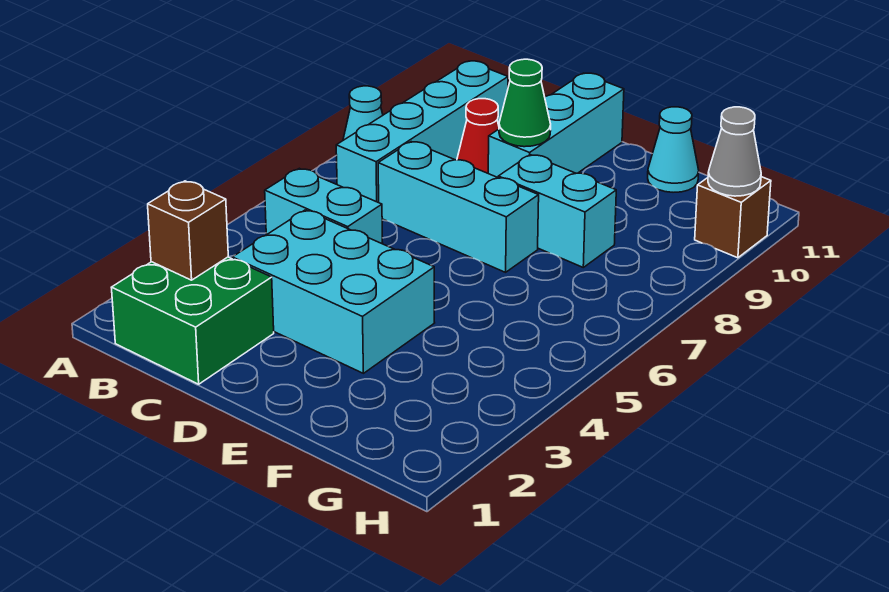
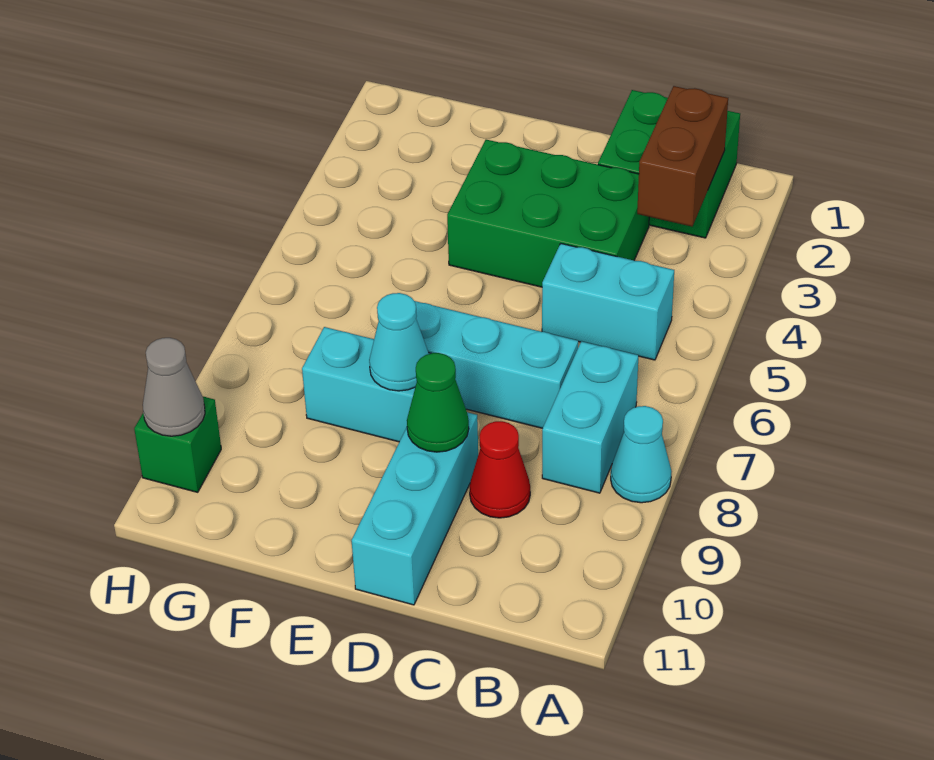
brown 1x1 brick [148,181,228,280] -> brown 1x2 brick [637,86,728,226]
cyan 1x4 brick [336,61,508,203] -> cyan 1x2 brick [542,341,638,493]
cyan 2x3 brick [232,210,435,373] -> green 2x3 brick [447,140,649,287]
cyan 1x1 cone [648,107,699,192] -> cyan 1x1 cone moved to [369,293,429,391]
brown 1x1 brick [695,177,771,258] -> green 1x1 brick [134,397,221,492]

